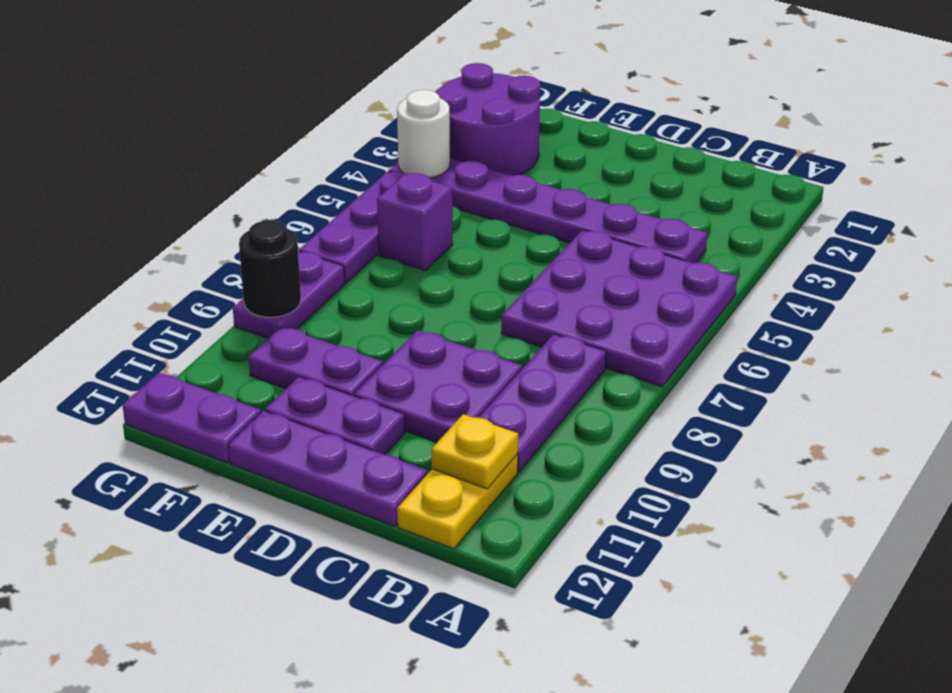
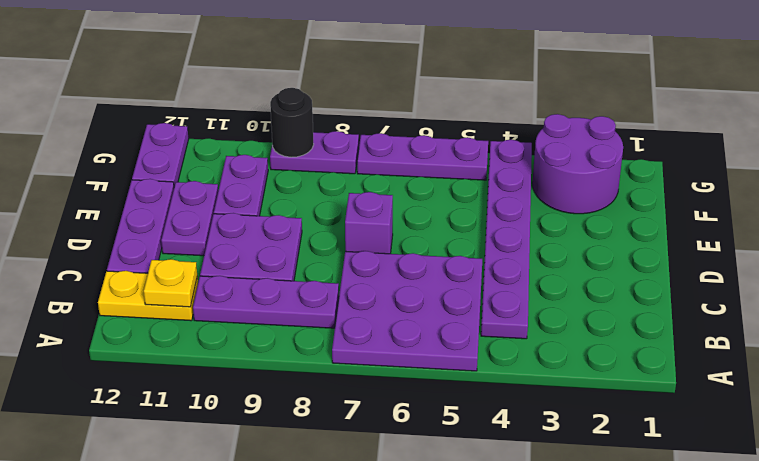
purple 1x1 brick [377,173,453,271] -> purple 1x1 brick moved to [345,192,393,254]
white 1x1 round brick [397,90,450,178] -> none

